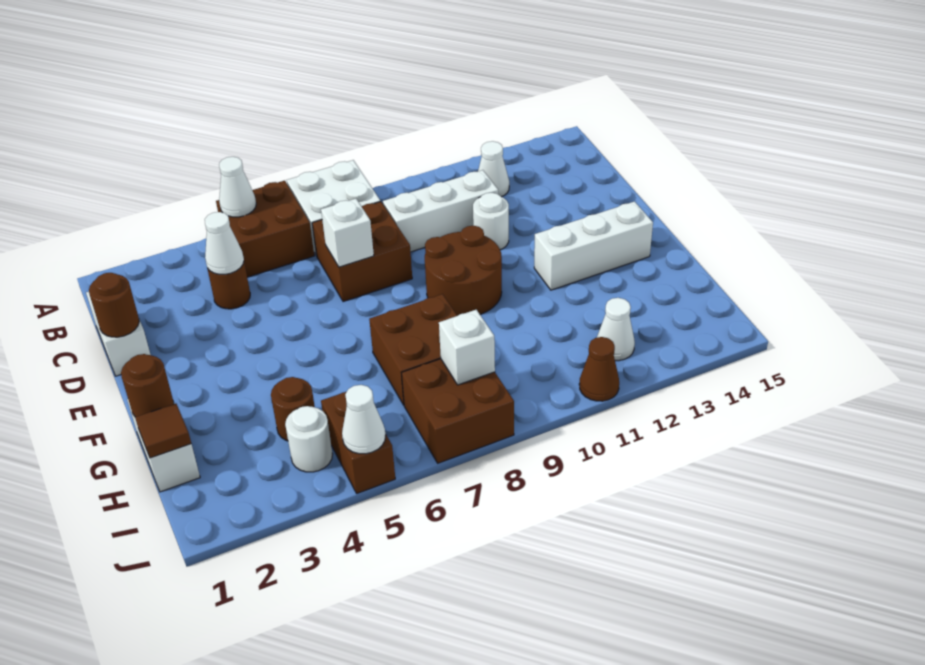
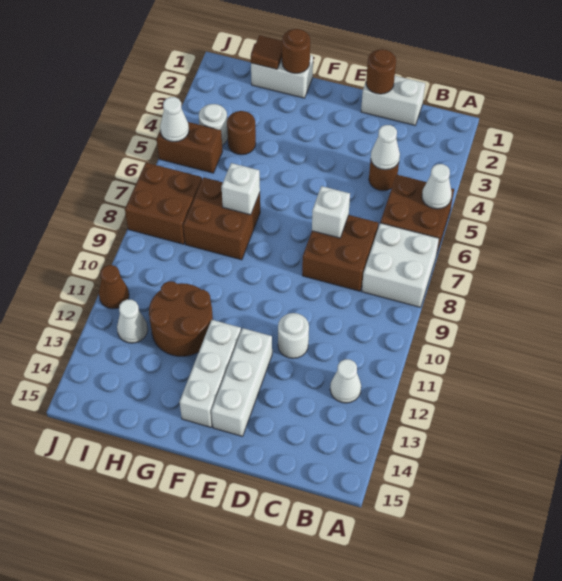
white 1x3 brick [383,170,498,252] -> white 1x3 brick moved to [211,328,272,436]
brown 2x2 round brick [425,226,502,316] -> brown 2x2 round brick moved to [149,281,213,356]
white 1x1 brick [439,310,495,385] -> white 1x1 brick moved to [222,163,260,215]

